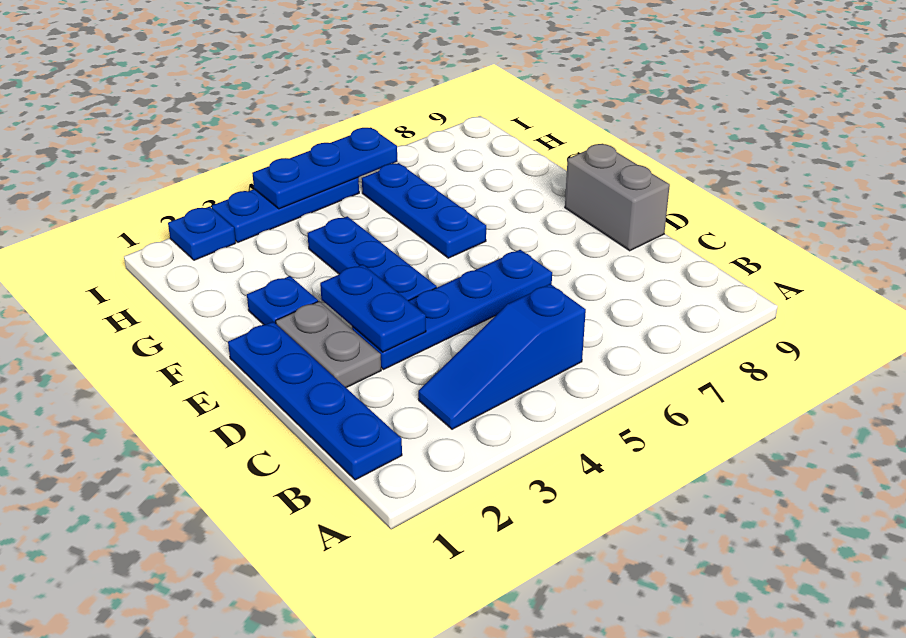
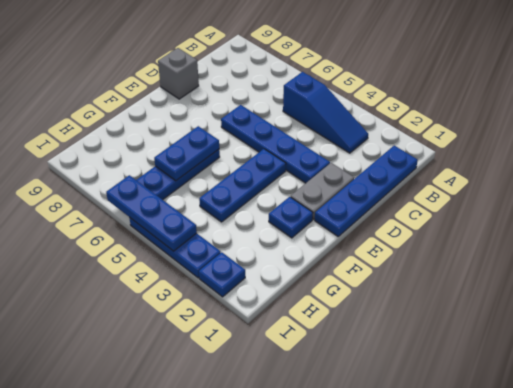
blue 1x2 plate [320,264,426,352] -> blue 1x2 plate moved to [154,126,219,181]
grey 1x2 brick [565,144,670,251] -> grey 1x1 brick [158,48,199,99]

